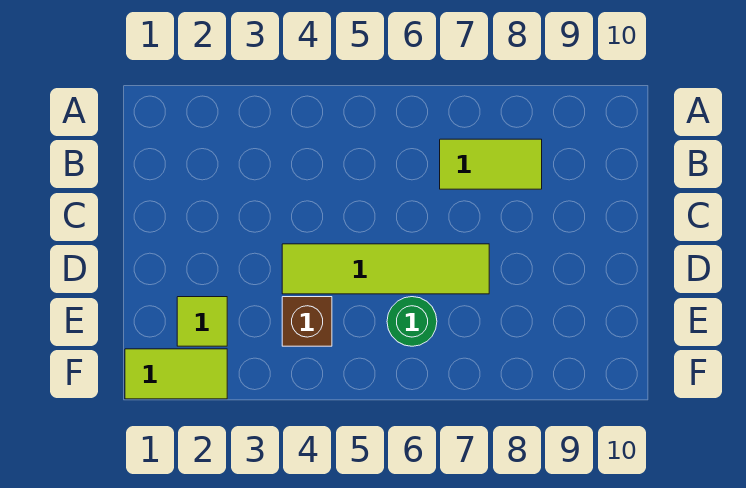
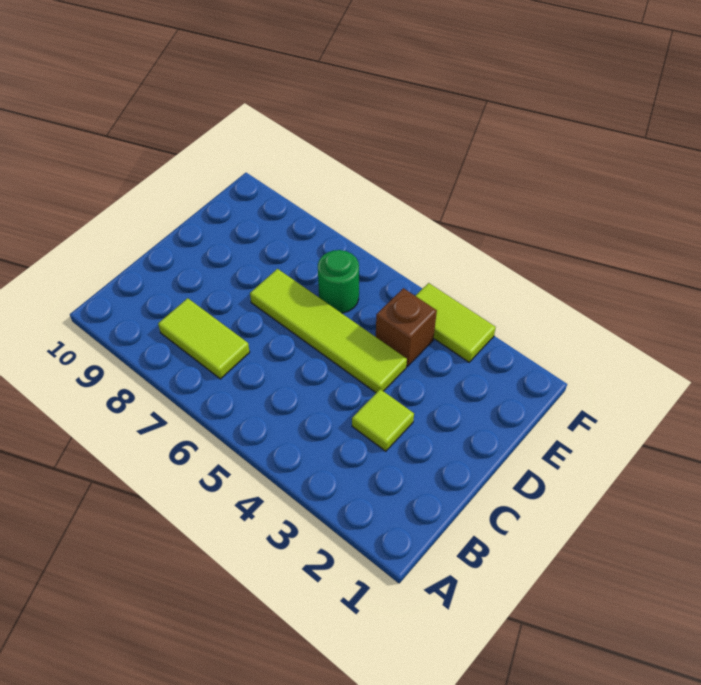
lime 1x1 tile [177,297,227,346] -> lime 1x1 tile moved to [352,389,414,451]
lime 1x2 tile [125,349,227,399] -> lime 1x2 tile moved to [416,283,496,362]

